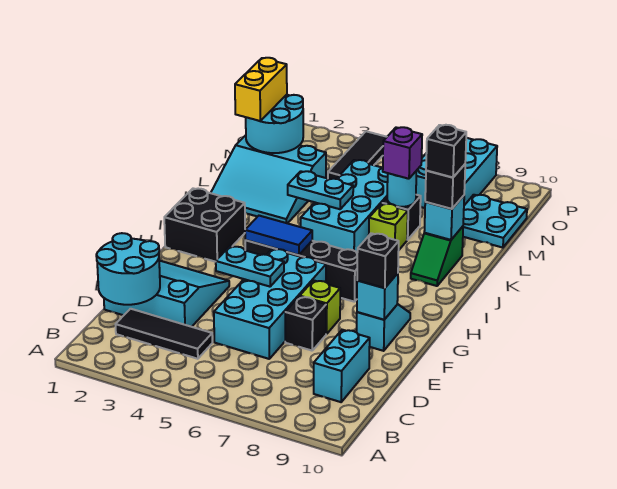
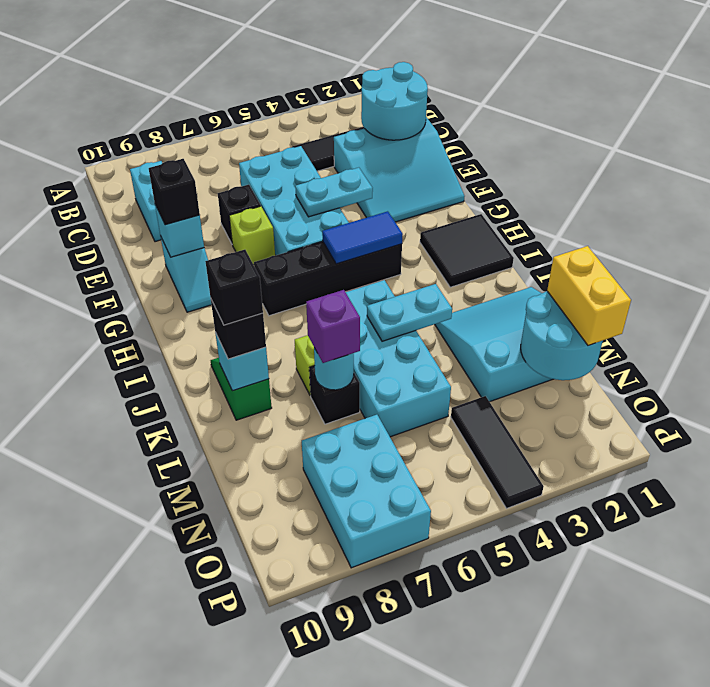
black 2x2 brick [164,188,245,262] -> black 2x2 tile [420,214,514,287]
cyan 2x2 plate [463,195,527,248] -> none

